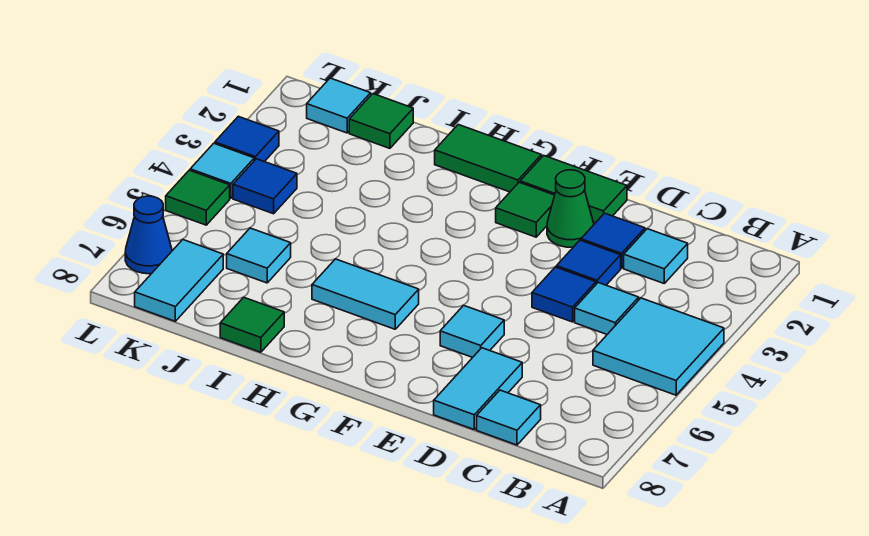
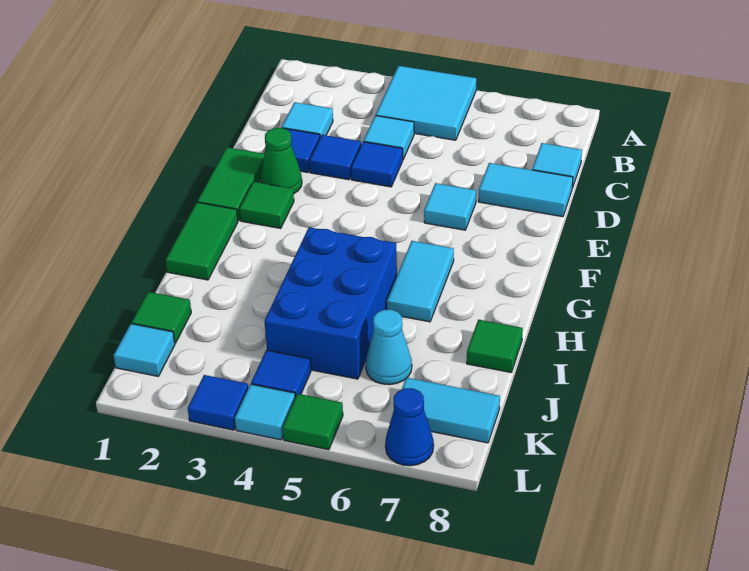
none -> blue 2x3 brick [264,227,397,379]
cyan 1x1 tile [227,228,291,283] -> cyan 1x1 cone [366,310,412,385]

